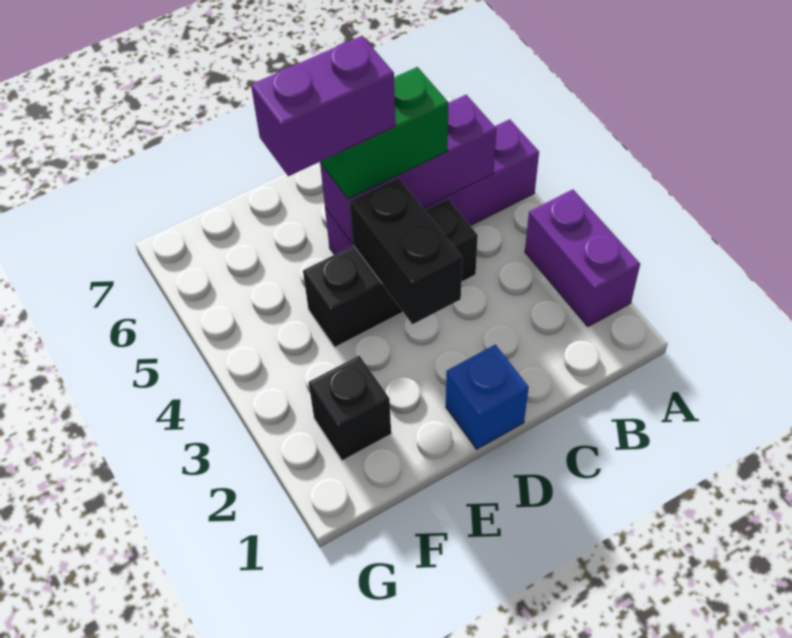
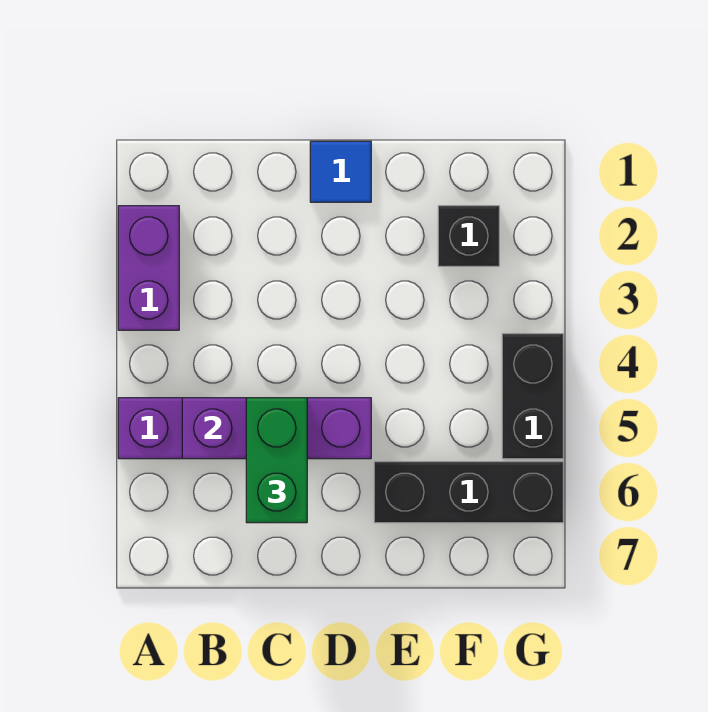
black 1x3 brick [303,199,478,347] -> black 1x3 brick moved to [374,462,563,523]
green 1x2 brick [320,67,448,199] -> green 1x2 brick turned to [246,398,307,523]
blue 1x1 brick [446,345,529,449] -> blue 1x1 tile [310,141,371,202]
black 1x2 brick [350,178,462,324] -> black 1x2 brick moved to [502,334,563,459]
purple 1x2 brick [251,36,396,176] -> none

